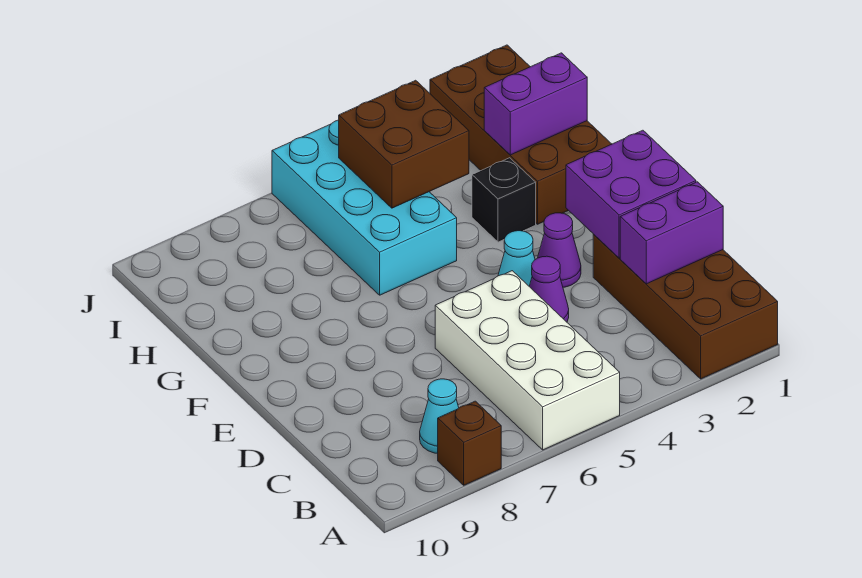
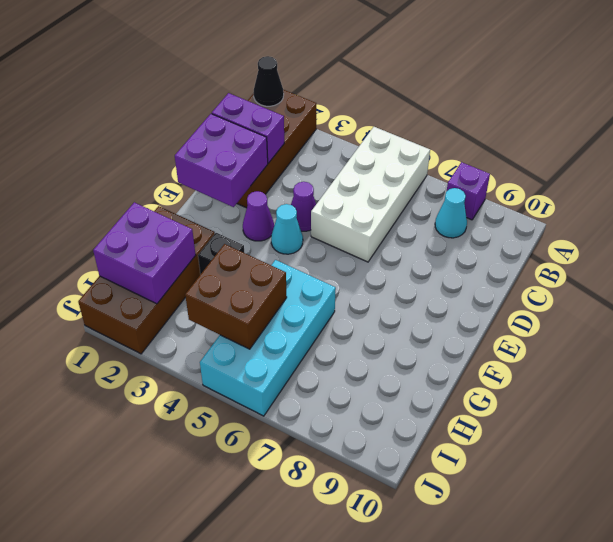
none -> black 1x1 cone [253,56,284,106]
brown 1x1 brick [438,401,501,485] -> purple 1x1 brick [447,162,490,220]
purple 1x2 brick [484,53,587,155] -> purple 2x2 brick [93,202,196,304]

